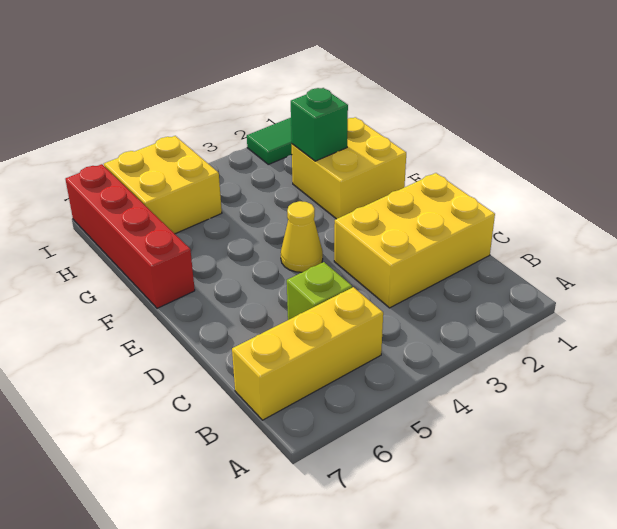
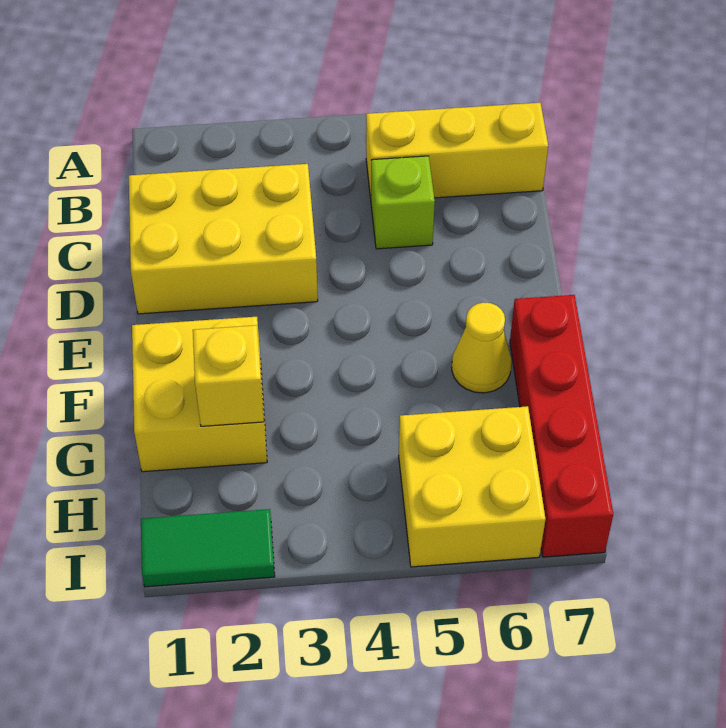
yellow 1x1 cone [281,201,323,272] -> yellow 1x1 cone moved to [452,302,511,393]
green 1x1 brick [291,88,348,161] -> yellow 1x1 brick [193,325,264,426]

